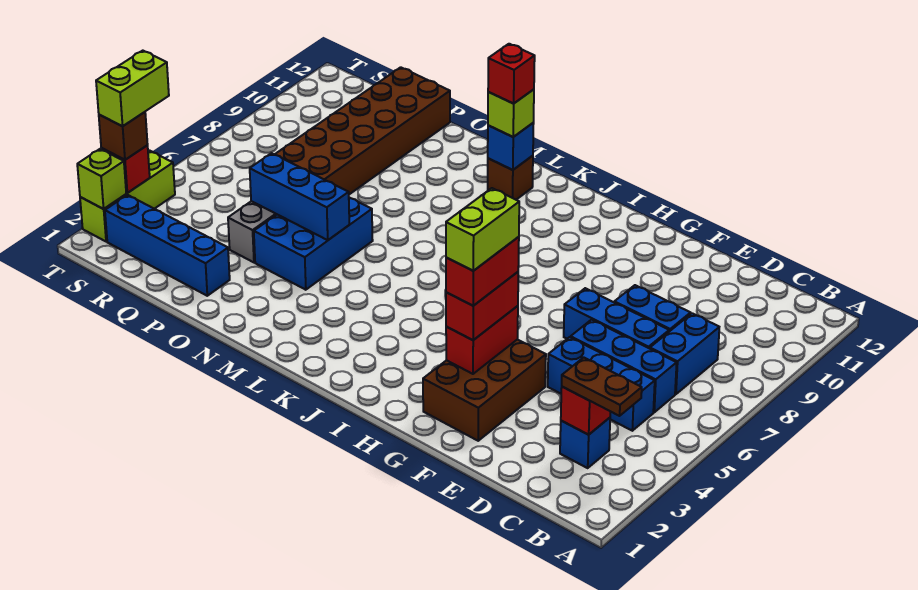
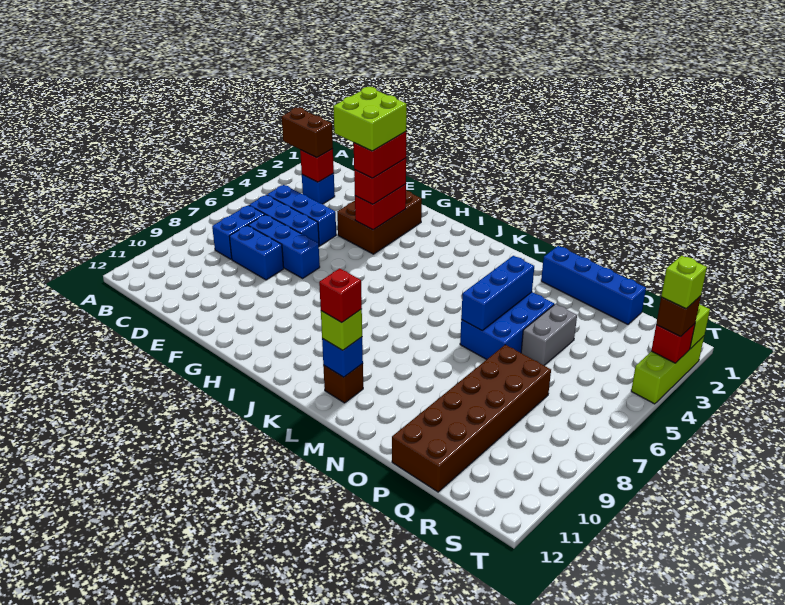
brown 1x2 plate [562,357,642,416] -> brown 1x2 brick [282,108,333,157]
lime 1x2 brick [446,188,519,271] -> lime 2x2 brick [333,87,407,151]
blue 1x3 brick [250,153,349,240] -> blue 1x3 brick turned to [461,256,534,330]
blue 1x4 brick [105,195,230,296] -> blue 1x4 brick moved to [541,246,646,324]
lime 1x2 brick [96,51,169,126] -> lime 1x1 brick [661,256,707,309]

